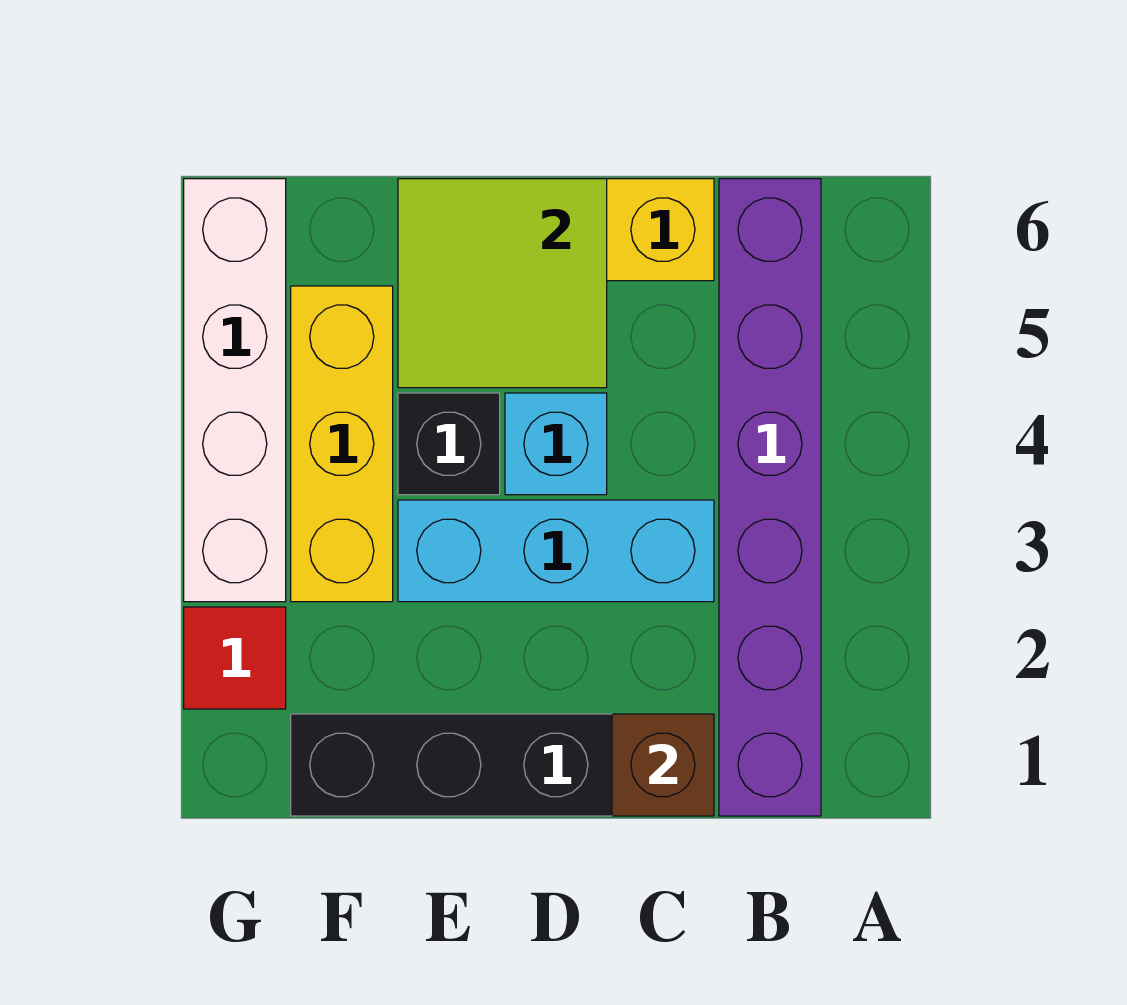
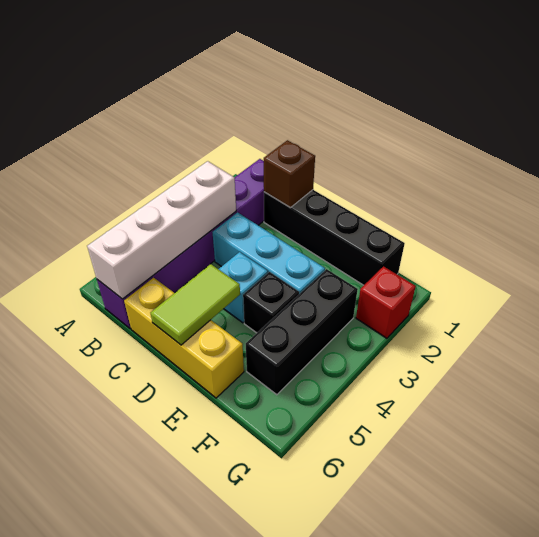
lime 2x2 tile [398,179,607,388] -> lime 1x2 tile [150,264,240,345]
yellow 1x3 brick [291,286,393,602] -> black 1x3 brick [246,269,358,395]
red 1x1 tile [184,607,286,709] -> red 1x1 brick [356,266,416,338]
white 1x4 brick [184,179,286,602] -> white 1x4 brick moved to [87,161,236,299]

